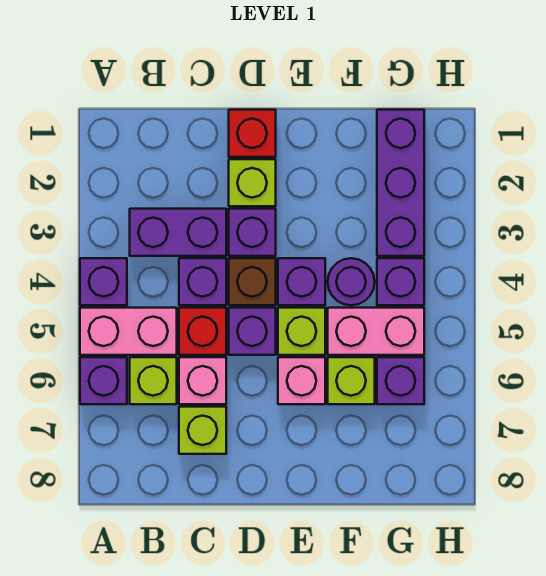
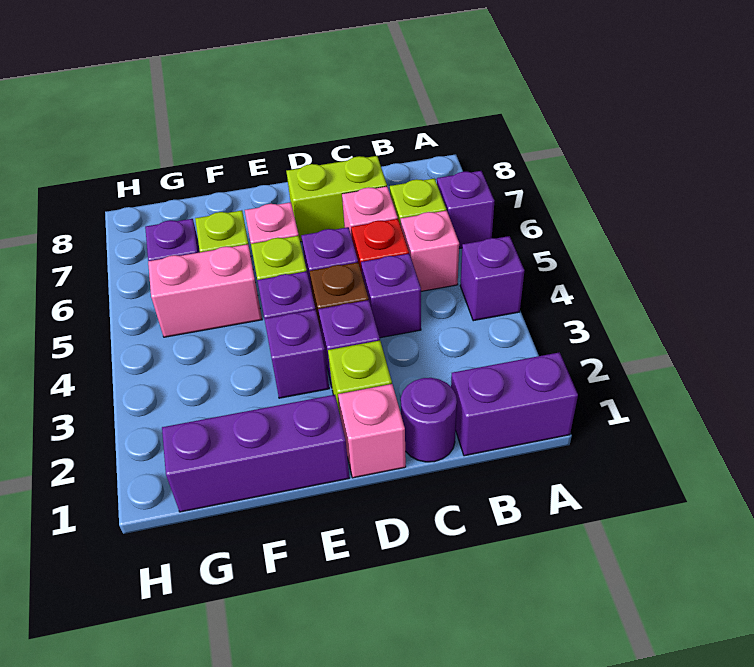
pink 1x2 brick [80,308,177,355] -> pink 1x1 brick [401,210,459,291]
purple 1x2 brick [130,209,226,256] -> purple 1x2 brick moved to [451,352,578,456]
lime 1x1 brick [179,407,226,454] -> lime 1x2 brick [286,156,387,242]
red 1x1 brick [229,110,276,157] -> pink 1x1 brick [338,384,406,478]
purple 1x1 round brick [328,258,375,305] -> purple 1x1 round brick moved to [401,378,457,462]
purple 1x3 brick [377,110,424,256] -> purple 1x3 brick turned to [162,395,349,512]
purple 1x1 brick [377,258,424,305] -> purple 1x1 brick moved to [265,310,329,398]

